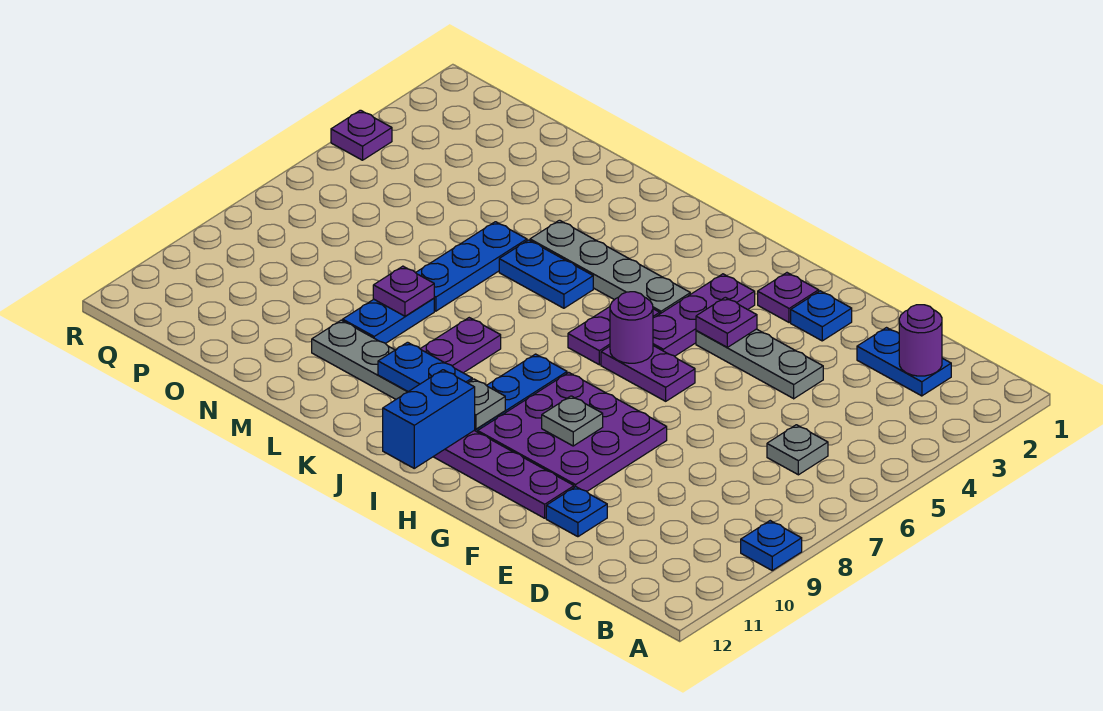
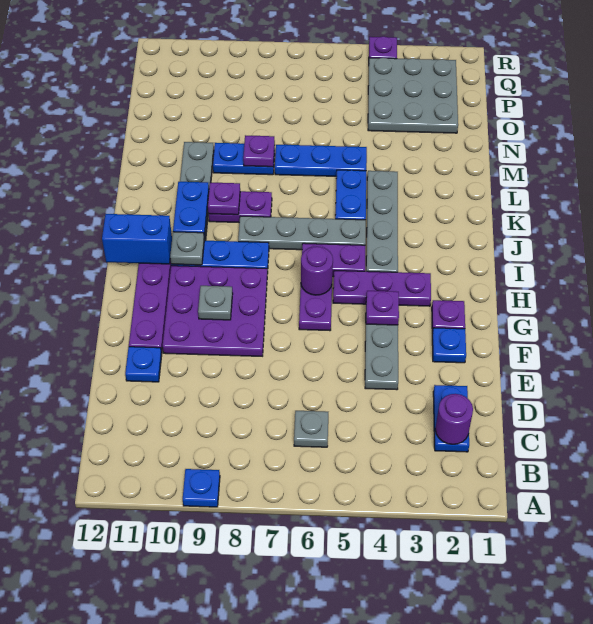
none -> grey 1x4 plate [238,216,366,250]
none -> purple 1x1 plate [207,182,240,215]
none -> grey 3x3 plate [368,58,458,133]

